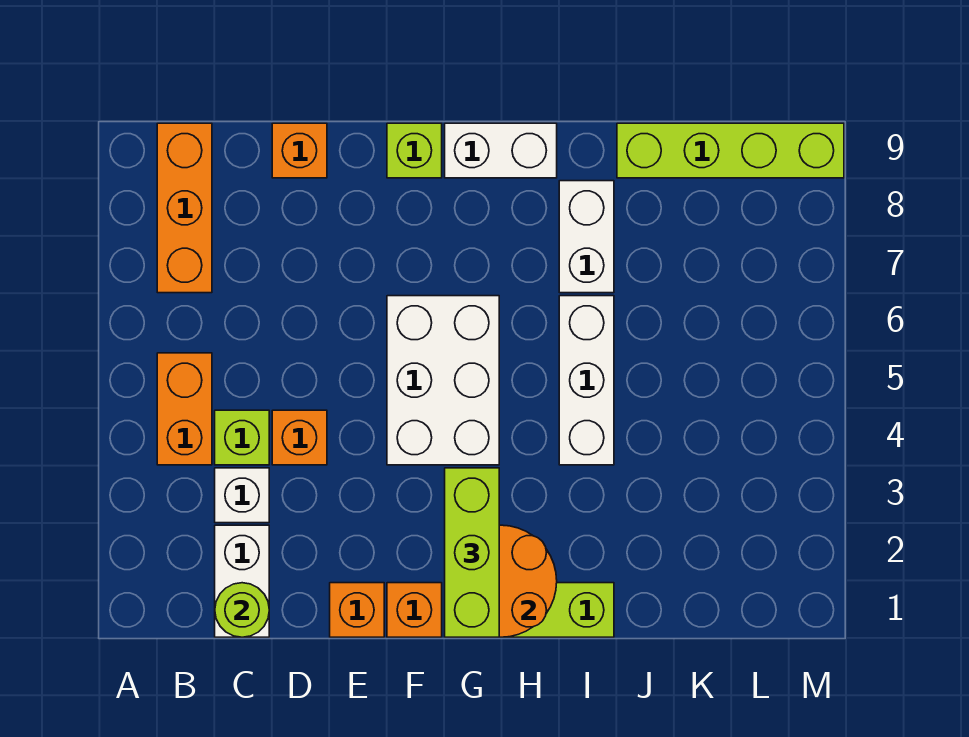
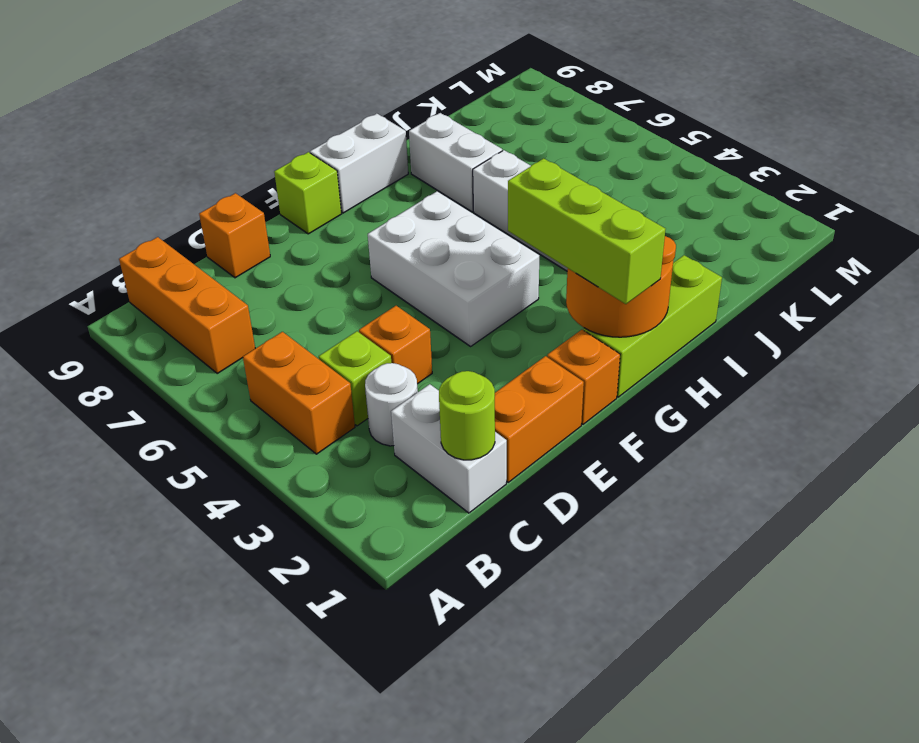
white 1x1 brick [215,468,269,523] -> white 1x1 round brick [365,363,418,446]
orange 1x1 brick [330,583,384,637] -> orange 1x2 brick [495,356,584,482]
lime 1x4 brick [617,123,844,178] -> none

